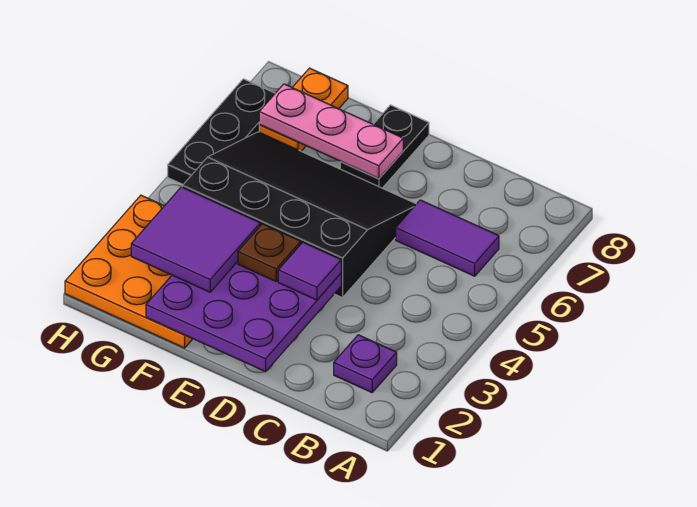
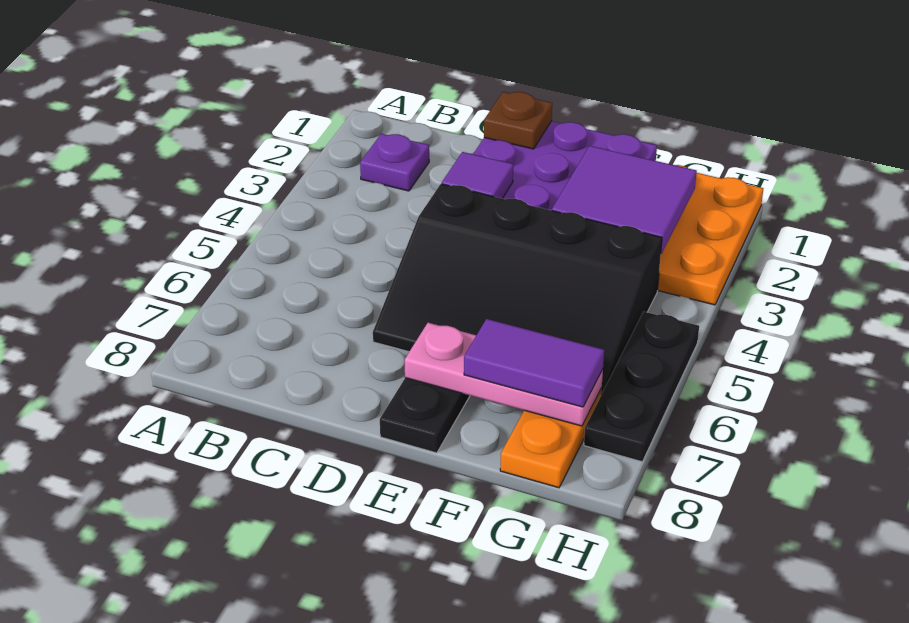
purple 1x2 tile [396,200,499,276] -> purple 1x2 tile moved to [464,319,604,407]
brown 1x1 plate [238,224,301,281] -> brown 1x1 plate moved to [484,92,552,149]

